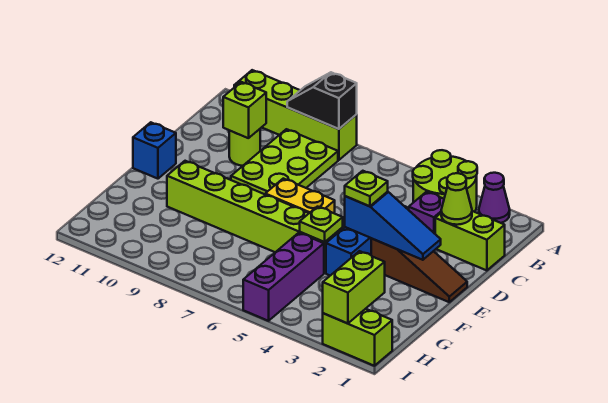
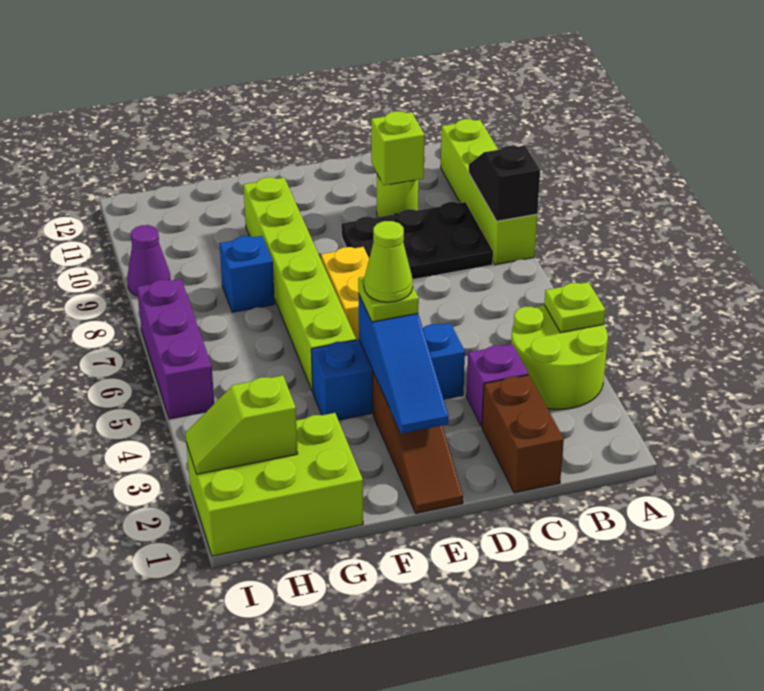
purple 1x1 cone [479,173,510,223] -> purple 1x1 cone moved to [127,225,171,296]
lime 2x3 plate [231,129,338,194] -> black 2x3 plate [341,202,493,279]
lime 1x2 brick [435,211,505,271] -> brown 1x2 brick [482,375,564,493]
lime 1x1 cone [441,173,472,225] -> lime 1x1 cone moved to [364,221,413,302]
blue 1x1 brick [133,122,176,179] -> blue 1x1 brick moved to [219,236,275,312]
lime 1x1 plate [300,207,343,242] -> lime 1x1 plate moved to [544,282,605,333]
purple 1x3 brick [243,233,324,321] -> purple 1x3 brick turned to [137,279,214,419]
lime 1x2 brick [323,251,385,324] -> lime 1x2 slope [185,376,298,474]
lime 1x2 brick [323,309,392,366] -> lime 2x3 brick [186,413,363,556]

